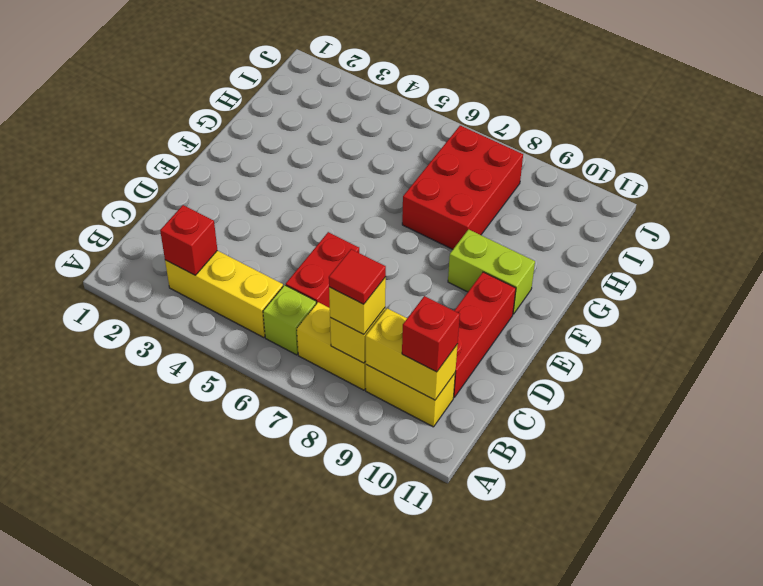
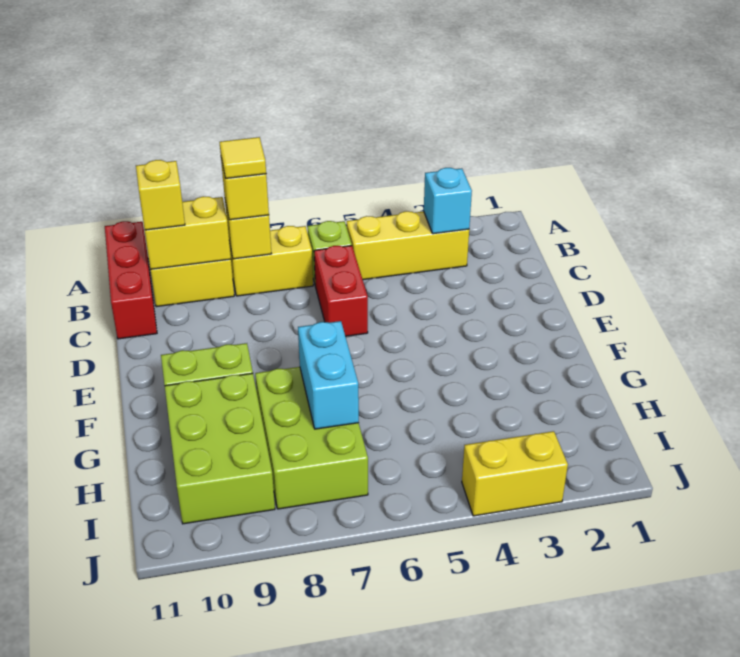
red 1x1 brick [160,205,217,275] -> cyan 1x1 brick [424,168,472,234]
red 1x1 tile [329,249,386,304] -> yellow 1x1 tile [220,137,266,179]
red 1x1 brick [402,296,460,372] -> yellow 1x1 brick [136,160,185,230]
red 1x3 brick [454,272,516,397] -> red 1x3 brick moved to [105,221,157,339]
red 2x3 brick [402,126,523,249] -> lime 2x3 brick [255,367,368,509]
none -> cyan 1x2 brick [298,321,359,429]
none -> lime 2x3 brick [165,373,275,524]
none -> yellow 1x2 brick [462,431,568,516]

